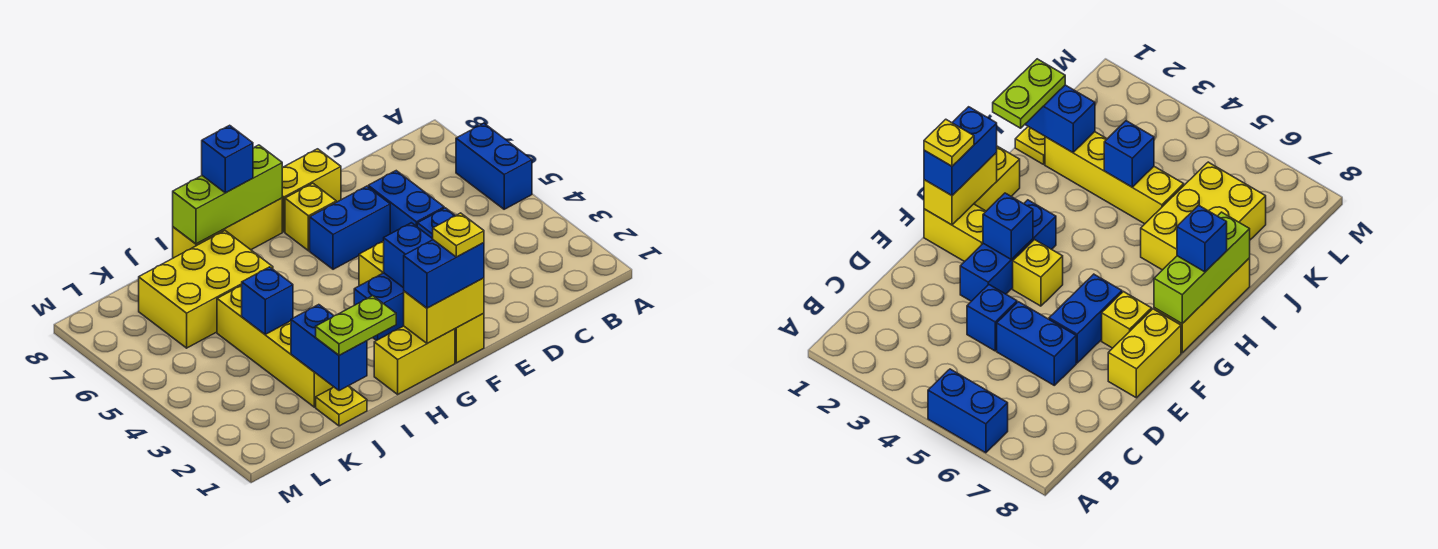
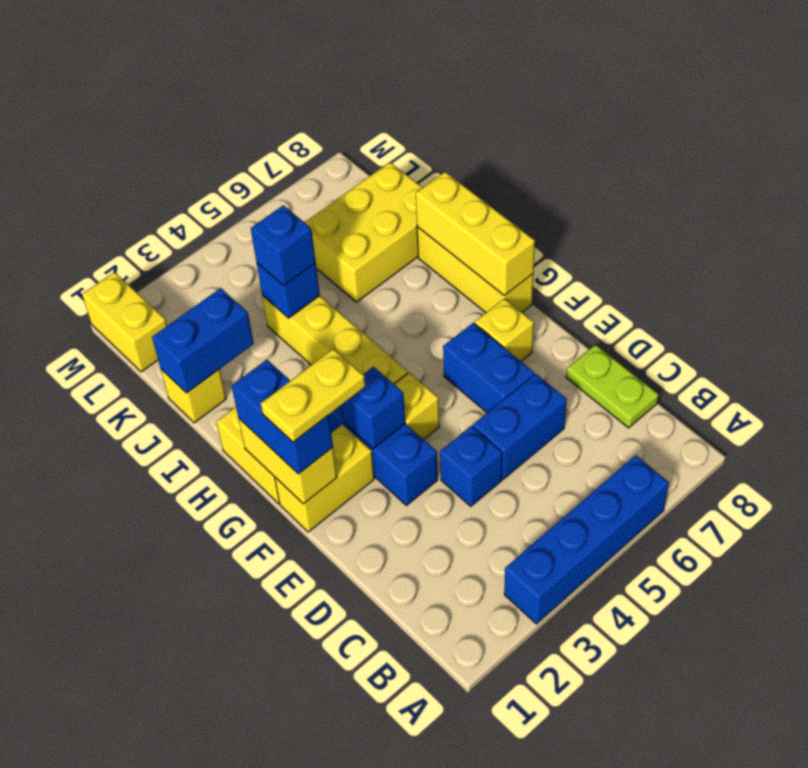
blue 1x2 brick [456,123,532,209] -> blue 1x4 brick [504,455,669,624]
yellow 1x2 brick [282,149,341,232] -> yellow 1x2 brick moved to [82,272,167,372]
yellow 1x1 plate [433,213,484,257] -> yellow 1x2 plate [261,349,365,442]
lime 1x3 brick [173,145,283,244] -> yellow 1x3 brick [416,172,535,296]
blue 1x1 brick [202,125,253,193] -> blue 1x1 brick moved to [251,205,316,286]
lime 1x2 plate [316,296,396,355] -> lime 1x2 plate moved to [566,345,659,428]
yellow 2x3 brick [139,231,273,348] -> yellow 2x3 brick turned to [304,162,423,302]
yellow 1x1 plate [316,386,367,426] -> yellow 1x1 brick [161,369,226,423]
yellow 1x4 brick [217,285,333,407] -> yellow 1x4 brick turned to [262,296,408,384]

